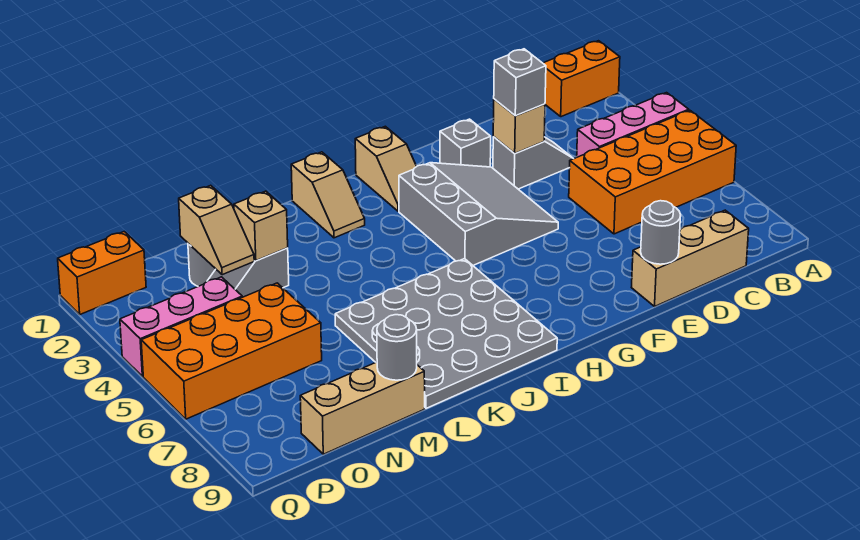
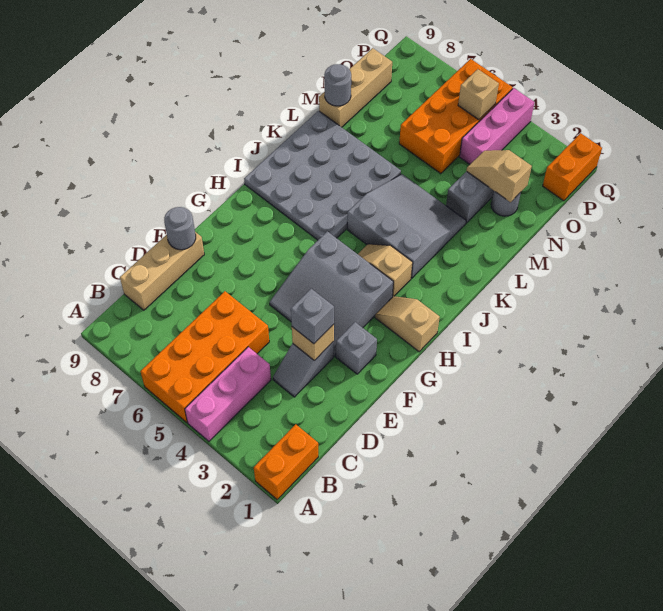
tan 1x2 slope [291,152,365,238] -> tan 1x2 slope moved to [358,244,413,297]
none -> grey 3x3 slope [347,174,466,278]
tan 1x1 brick [234,191,288,261] -> tan 1x1 brick moved to [458,69,499,120]

